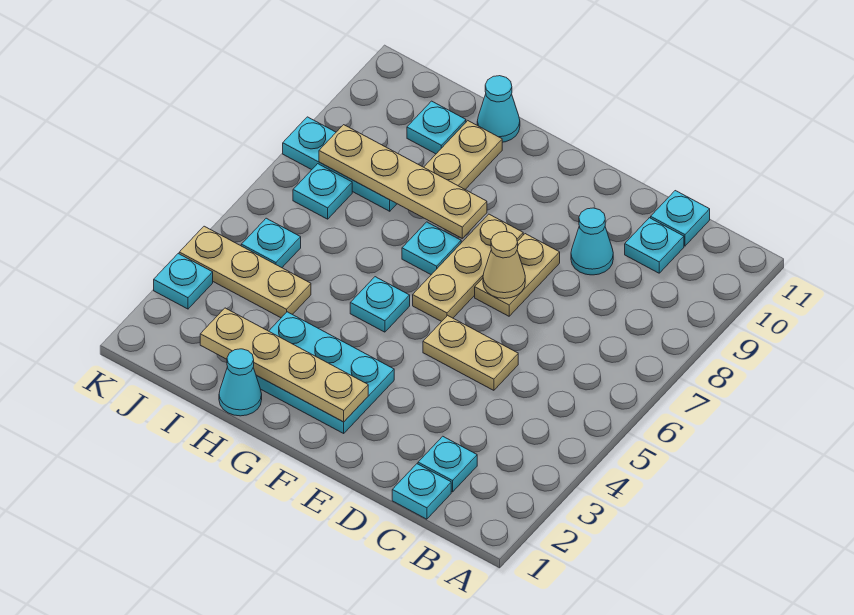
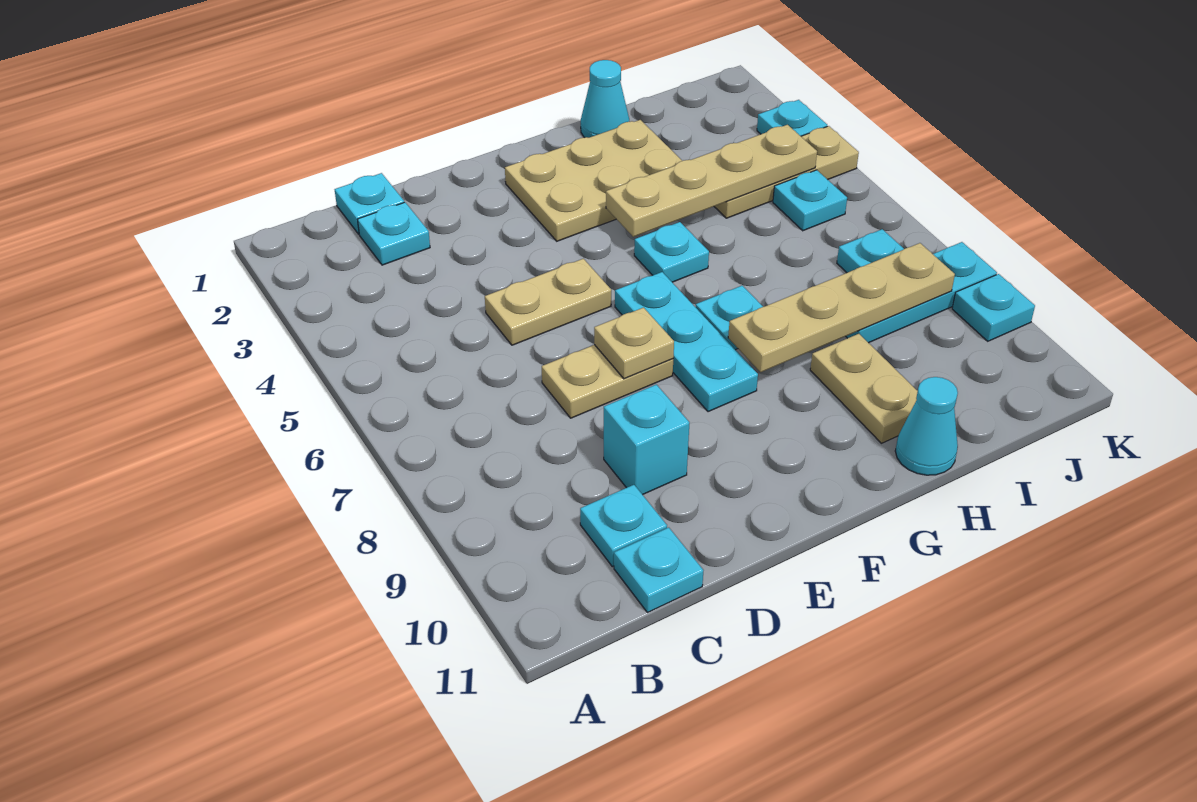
cyan 1x1 cone [571,208,613,275] -> cyan 1x1 brick [604,385,689,495]
tan 1x2 plate [475,234,560,316] -> tan 1x2 plate turned to [542,345,673,418]
tan 1x1 cone [483,232,525,299] -> tan 1x1 plate [594,308,674,379]
cyan 2x3 plate [256,312,394,433] -> tan 2x3 plate [505,120,682,241]
tan 1x4 plate [200,308,368,422] -> tan 1x4 plate moved to [606,125,817,237]
tan 1x3 plate [413,214,523,322] -> cyan 1x3 plate [615,272,758,412]
cyan 1x1 plate [407,101,466,154] -> cyan 1x1 plate moved to [952,274,1035,341]

